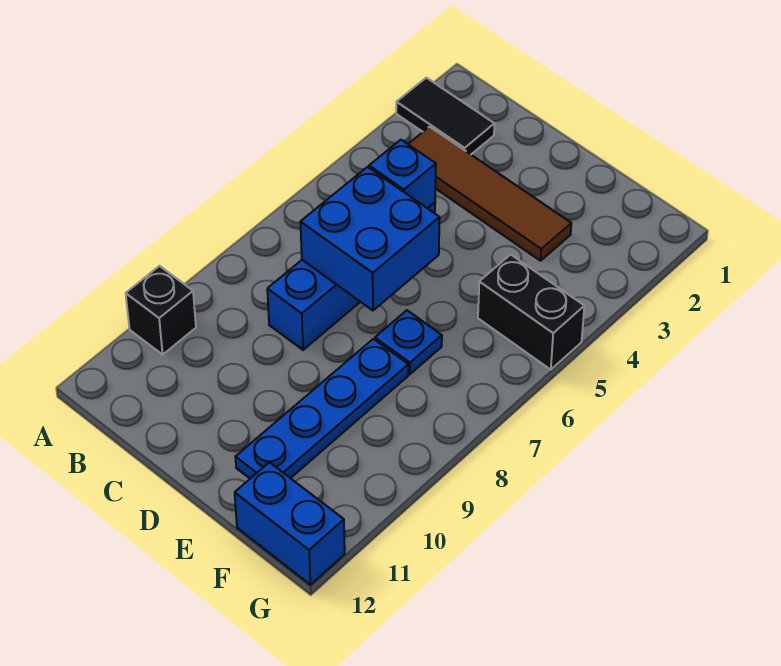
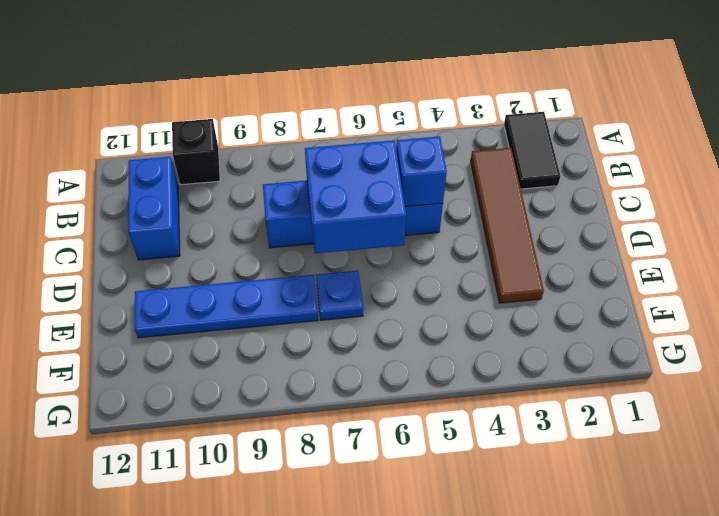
black 1x2 brick [478,255,584,369] -> none
blue 1x2 brick [235,462,345,585] -> blue 1x2 brick moved to [128,157,180,260]

